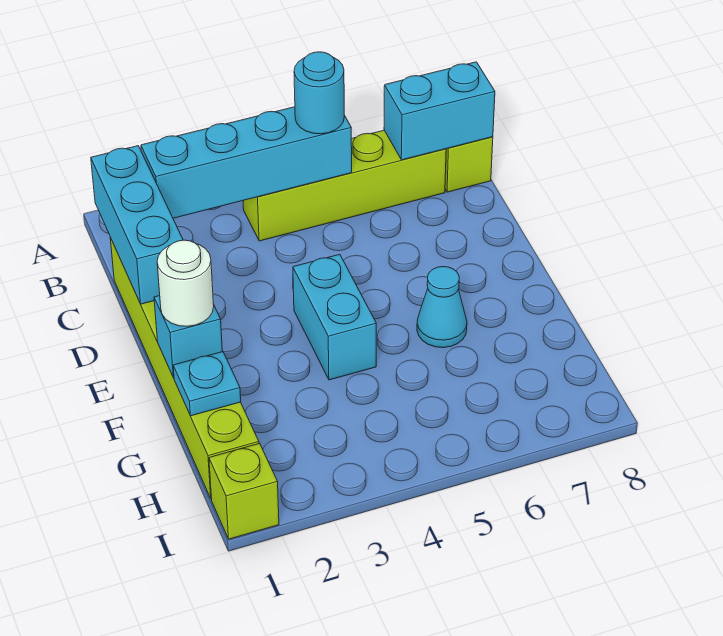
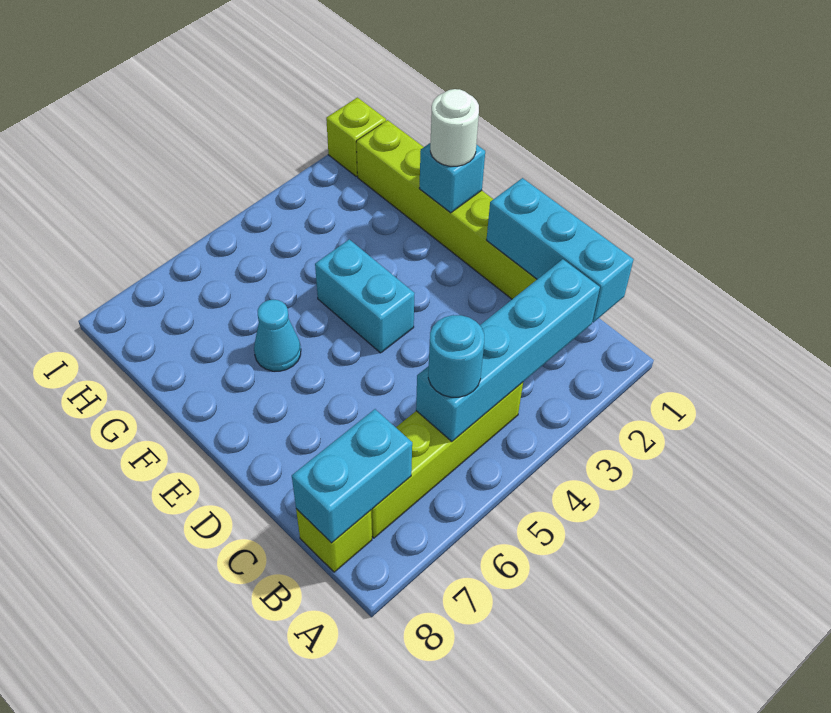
cyan 1x1 plate [173,351,241,416] -> none

